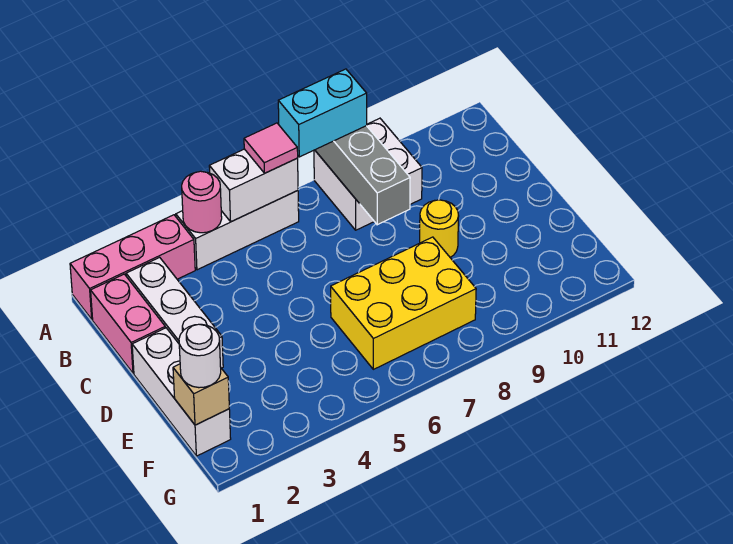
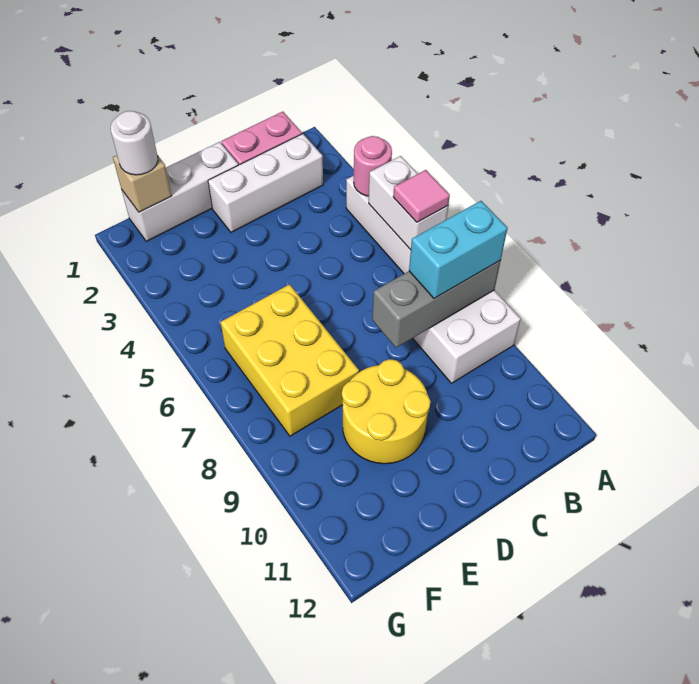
pink 1x3 brick [70,215,195,319] -> none
cyan 1x2 brick [278,69,367,157] -> cyan 1x2 brick turned to [409,201,508,298]
yellow 1x1 round brick [420,200,459,257] -> yellow 2x2 round brick [342,359,430,464]

